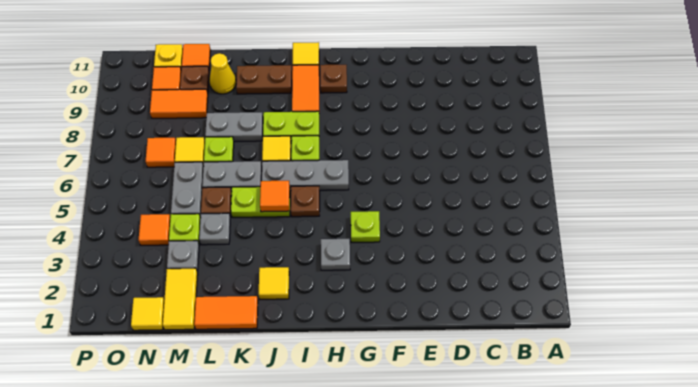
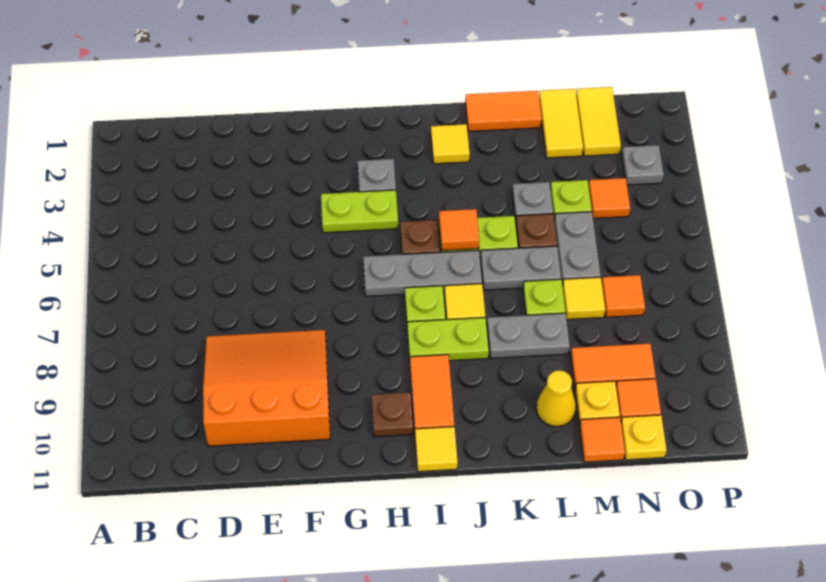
none -> orange 3x3 slope [203,330,330,446]
lime 1x1 plate [351,211,380,242] -> lime 1x2 plate [321,190,398,233]
brown 1x2 plate [236,65,292,94] -> none
grey 1x1 plate [167,241,199,272] -> grey 1x1 plate moved to [622,145,664,185]
brown 1x1 plate [180,66,209,93] -> yellow 1x1 plate [575,381,620,425]
yellow 1x1 tile [131,297,164,330] -> yellow 1x2 tile [576,87,621,156]

